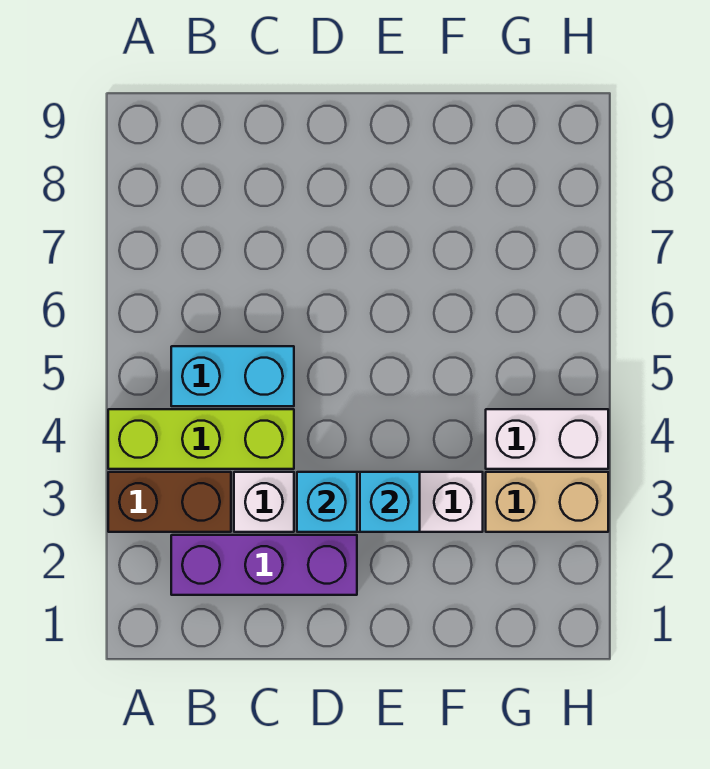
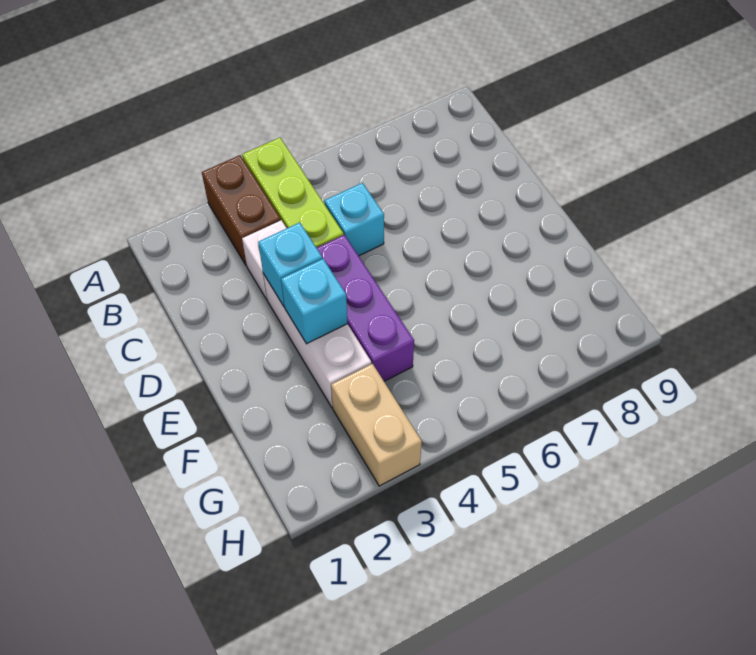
purple 1x3 brick [171,535,357,595] -> purple 1x3 brick moved to [317,235,414,381]
cyan 1x2 brick [171,346,294,406] -> cyan 1x1 brick [324,183,384,256]
white 1x2 brick [486,409,608,469] -> none

